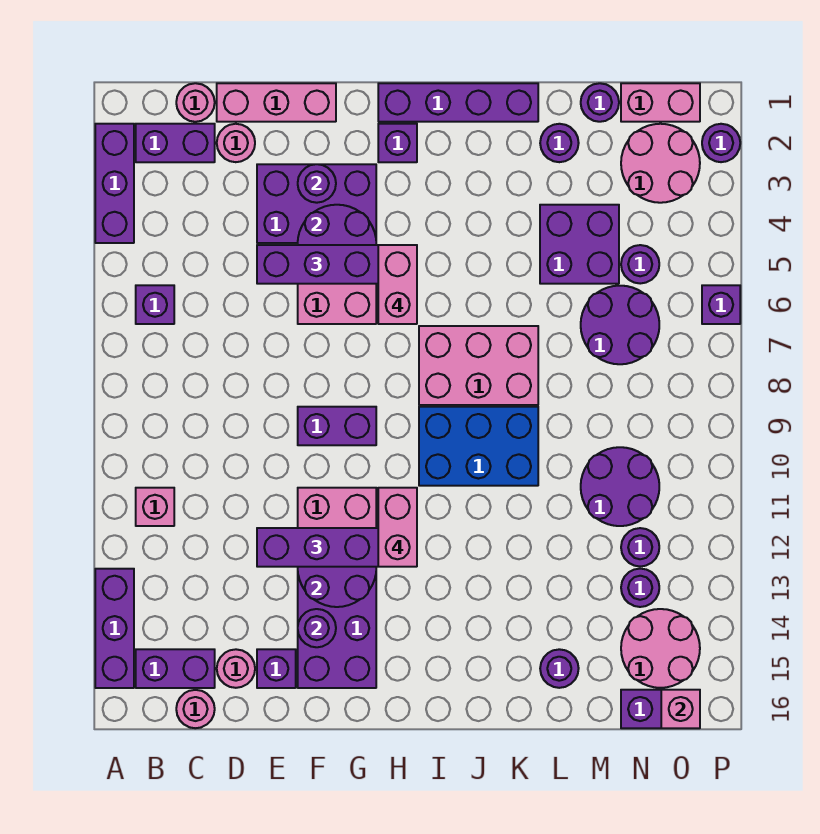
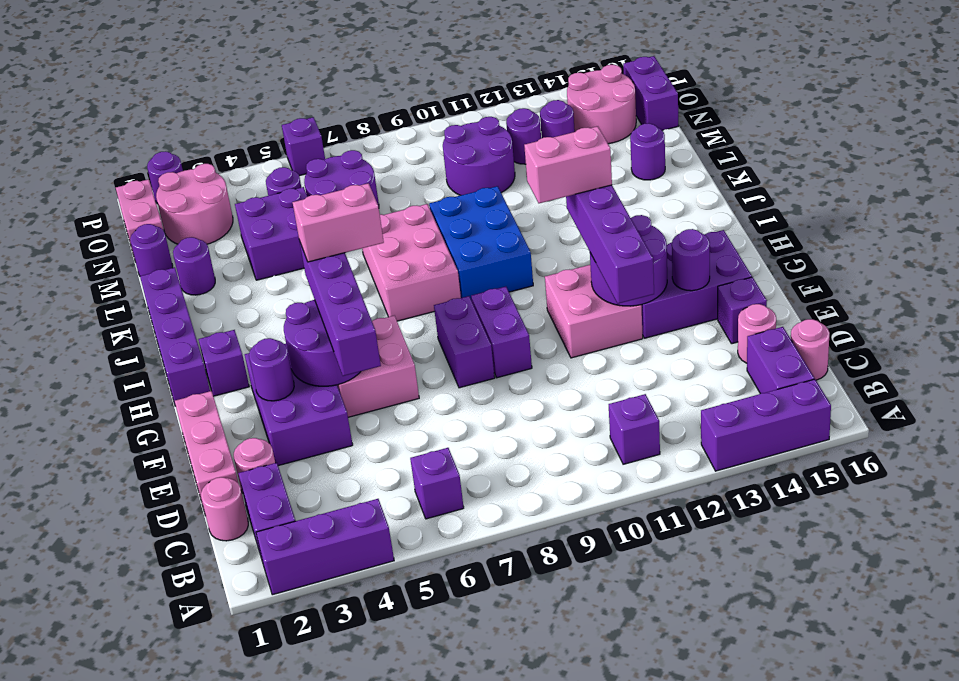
pink 1x1 brick [136,488,174,526] -> purple 1x1 brick [609,394,660,464]
none -> purple 1x2 brick [434,296,495,388]
pink 1x1 brick [661,690,700,728] -> none

